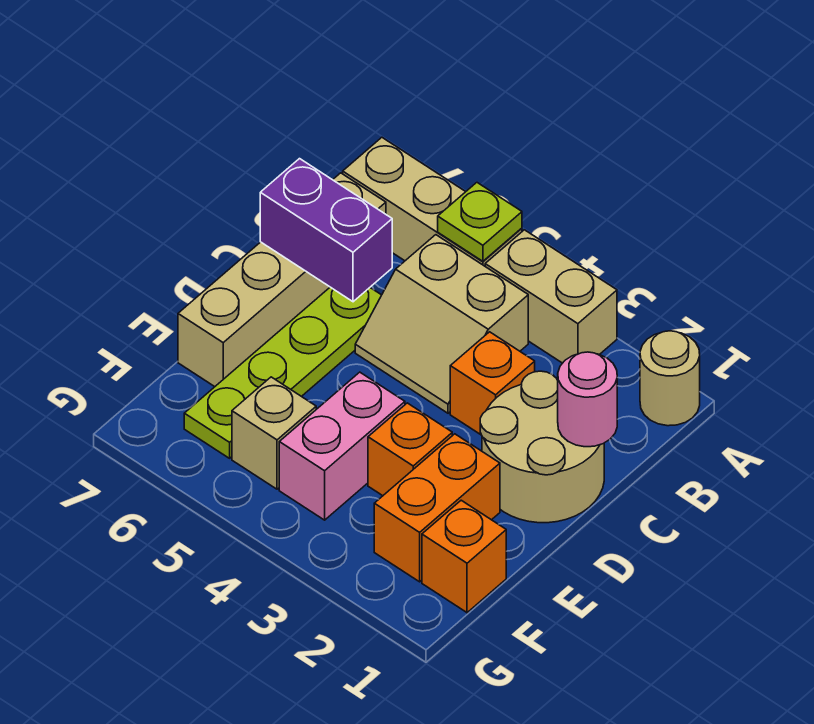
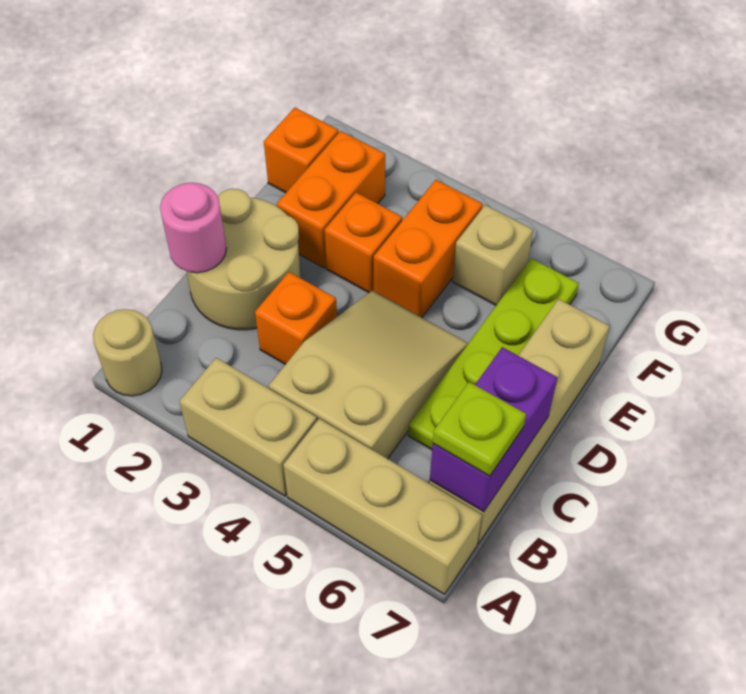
lime 1x1 plate [438,183,522,261] -> lime 1x1 plate moved to [433,382,526,476]
tan 2x2 slope [355,235,528,413] -> tan 2x3 slope [269,290,468,459]
purple 1x2 brick [260,159,392,302] -> purple 1x2 brick turned to [430,347,558,512]
pink 1x2 brick [279,372,405,520] -> orange 1x2 brick [374,180,483,317]

